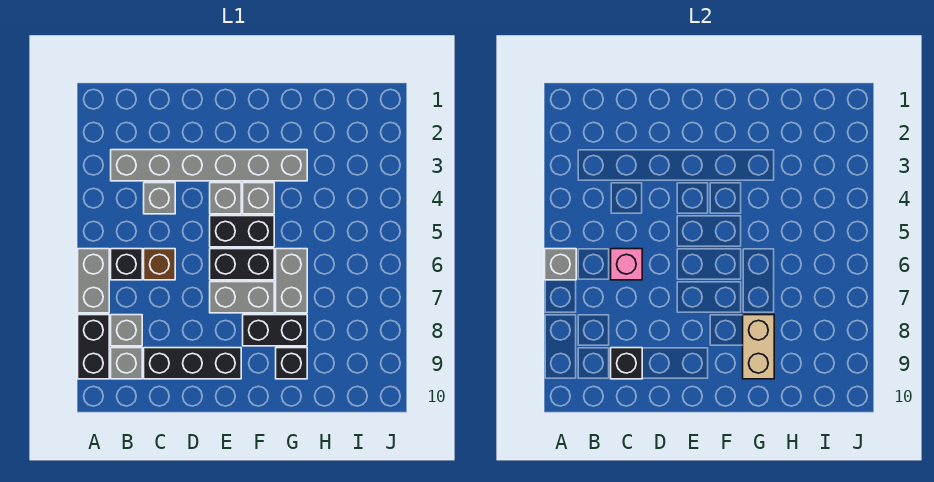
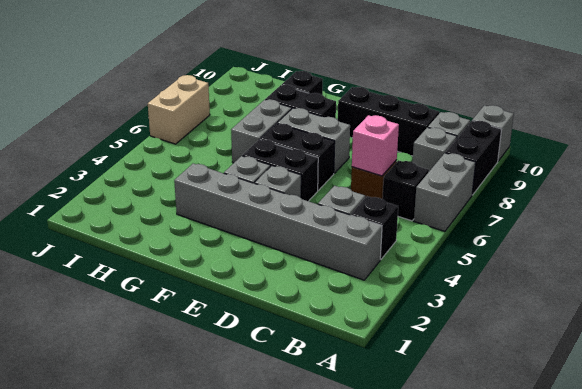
grey 1x1 brick [545,249,576,280] -> grey 1x1 brick moved to [472,105,514,161]
black 1x1 brick [611,348,642,379] -> black 1x1 brick moved to [351,196,398,260]
tan 1x2 brick [743,315,774,379] -> tan 1x2 brick moved to [148,75,210,144]

